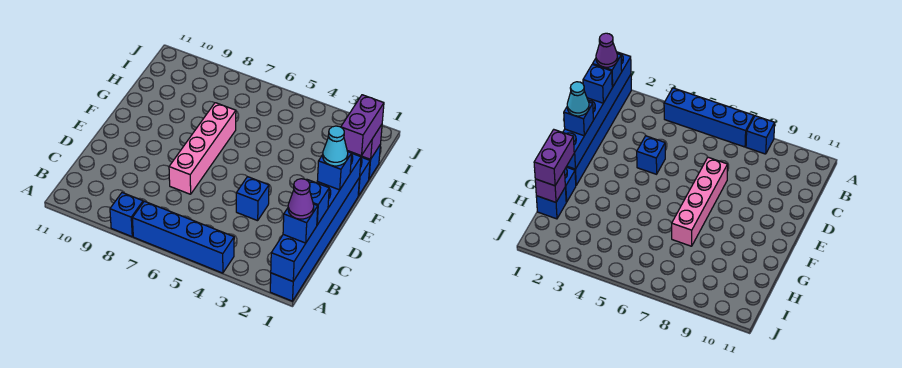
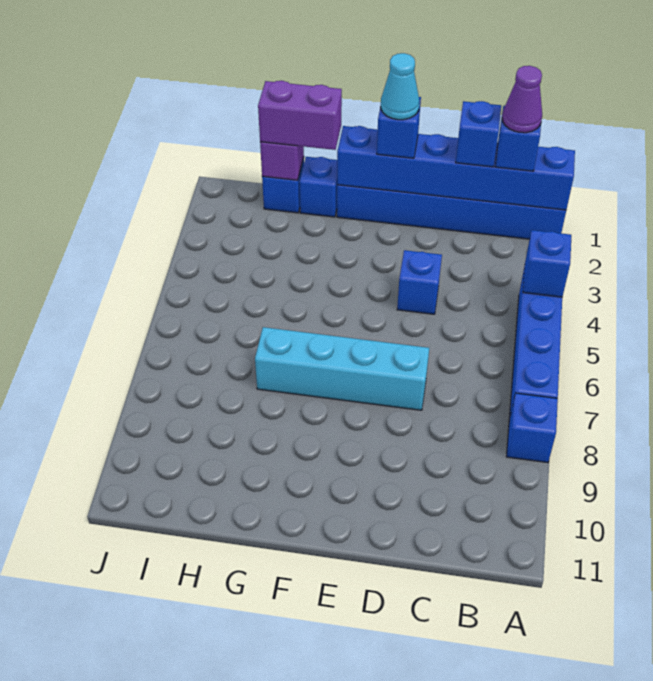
none -> blue 1x1 brick [523,230,571,297]
pink 1x4 brick [169,103,236,194] -> cyan 1x4 brick [255,327,429,410]

